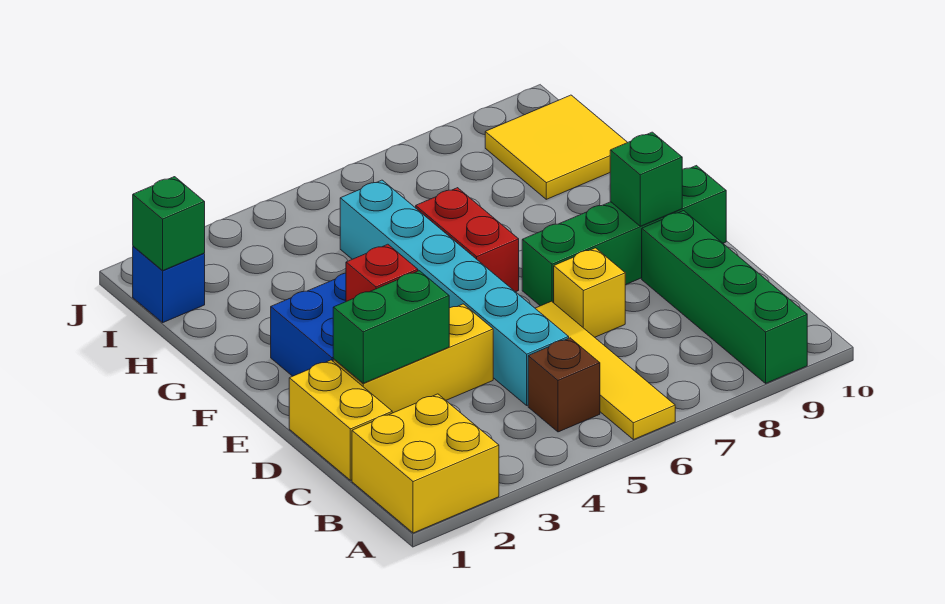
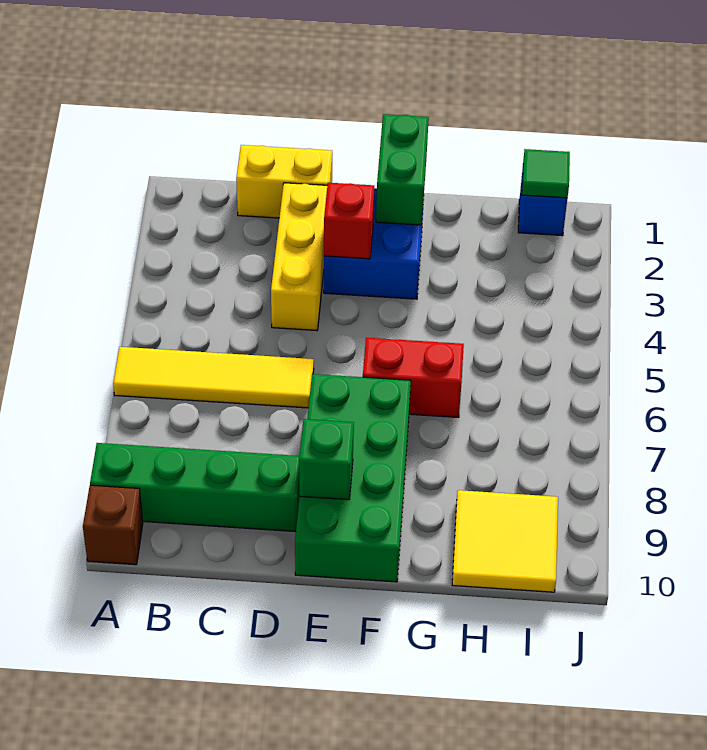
yellow 2x2 brick [352,394,499,533] -> none
brown 1x1 brick [528,338,600,432] -> brown 1x1 brick moved to [83,485,143,565]
cyan 1x6 brick [340,180,569,405] -> none
green 1x2 brick [333,271,449,383] -> green 1x2 brick moved to [376,114,429,225]
yellow 1x1 brick [554,248,625,337] -> none
green 1x4 brick [522,166,726,306] -> green 2x4 brick [295,374,411,582]
green 1x1 brick [133,177,205,270] -> green 1x1 tile [522,149,570,198]

